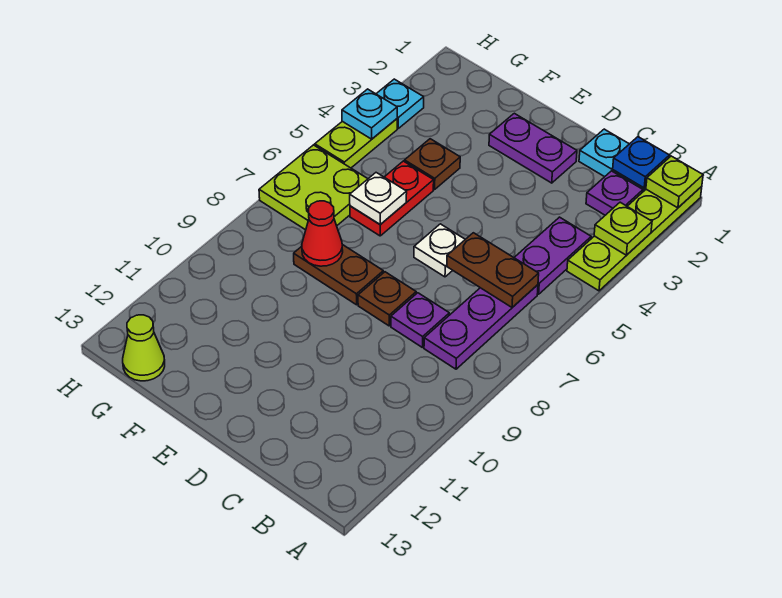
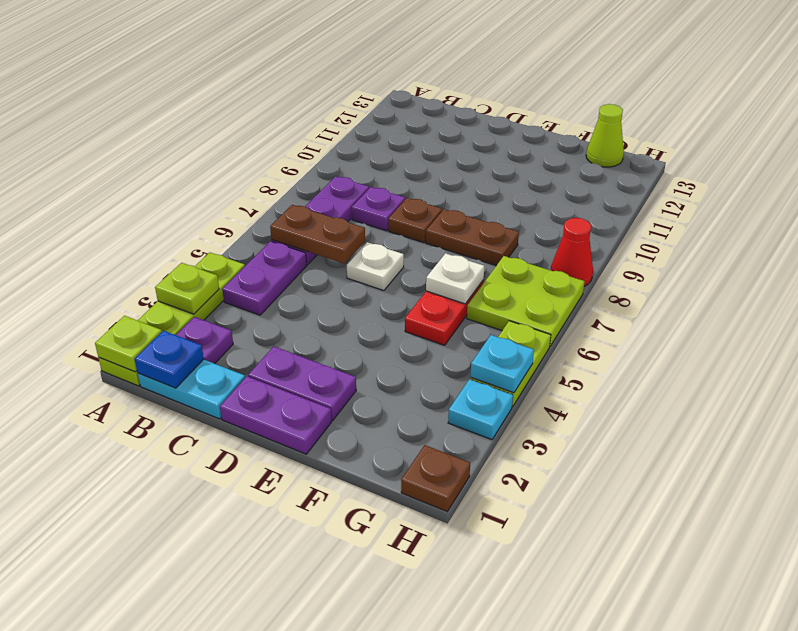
none -> purple 1x2 plate [220,376,331,454]
brown 1x1 plate [405,139,460,189] -> brown 1x1 plate moved to [401,445,470,512]
red 1x1 cone [302,201,343,266] -> red 1x1 cone moved to [551,218,593,286]

